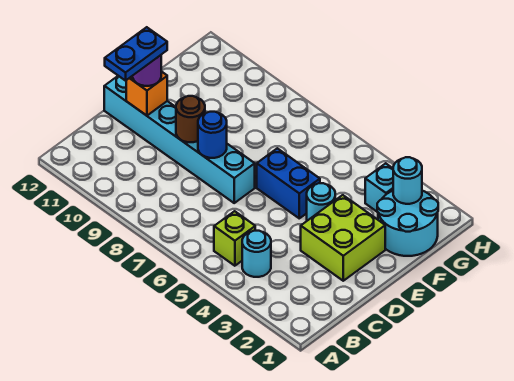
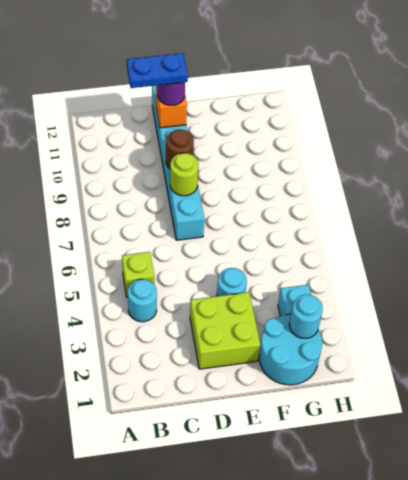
blue 1x1 round brick [198,112,227,158] -> lime 1x1 round brick [170,153,198,196]
blue 1x2 brick [257,148,320,218] -> none

